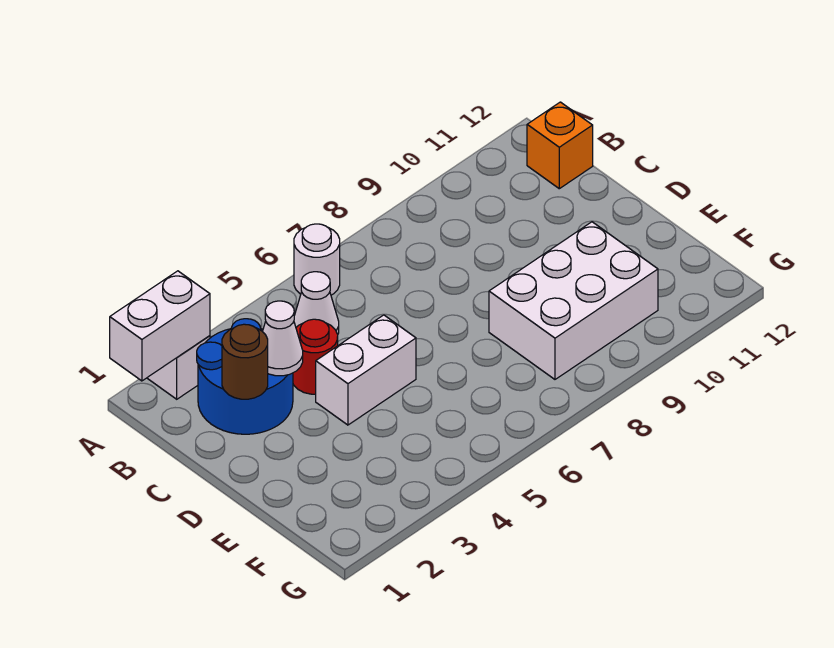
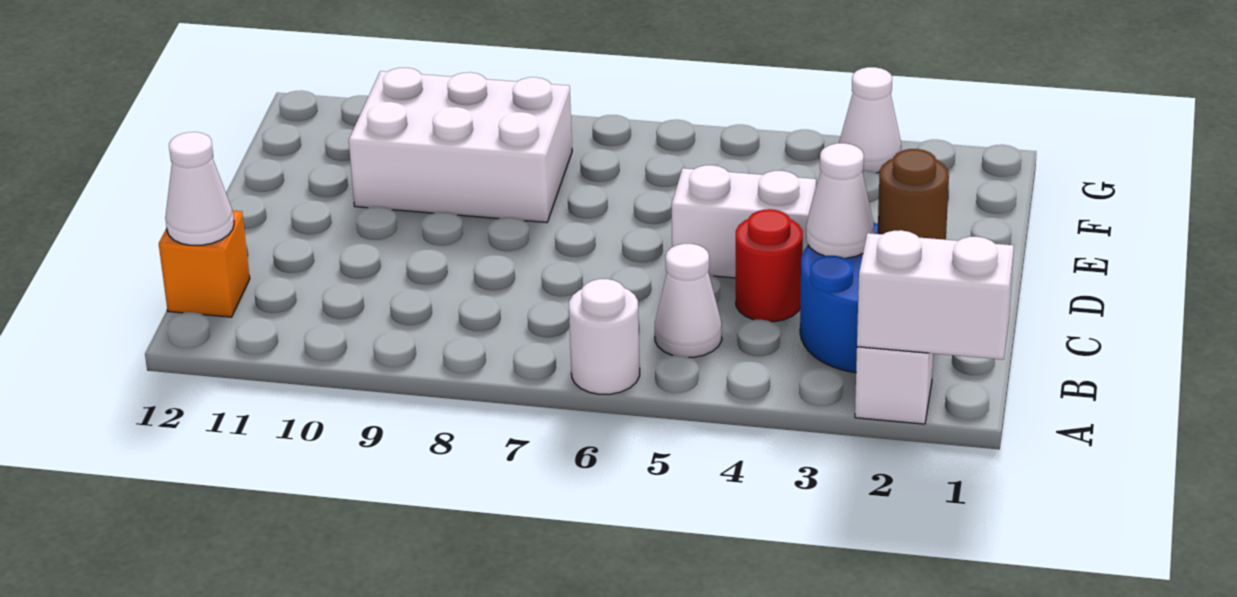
none -> white 1x1 cone [165,132,234,245]
none -> white 1x1 cone [839,67,901,173]

